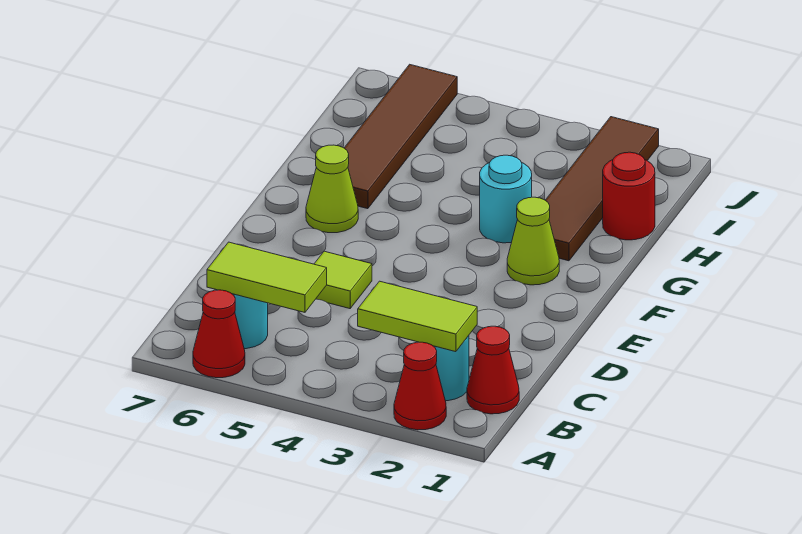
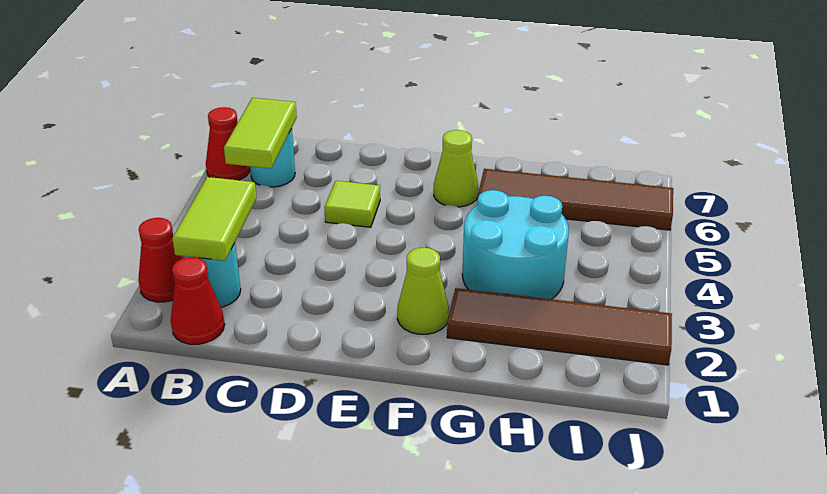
cyan 1x1 round brick [480,155,532,243] -> cyan 2x2 round brick [462,190,569,299]
red 1x1 round brick [603,152,655,240] -> none

